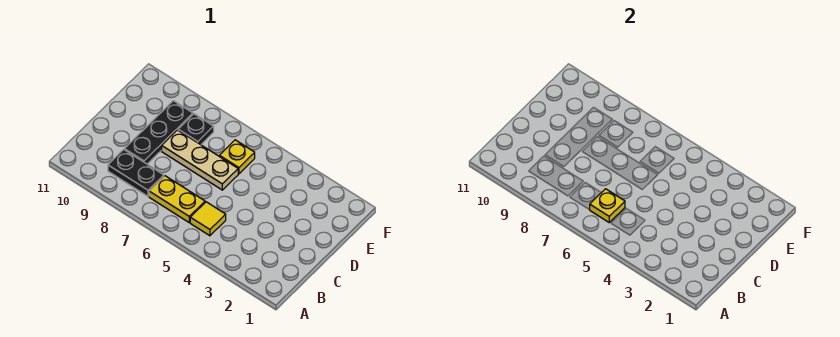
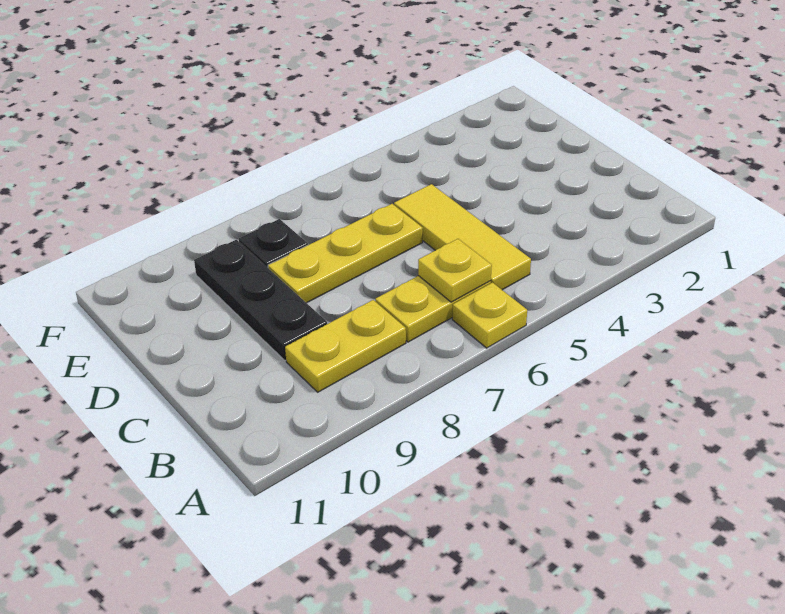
yellow 1x1 tile [190,202,226,236] -> yellow 1x3 tile [394,184,531,290]
black 1x2 plate [108,150,164,196] -> yellow 1x2 plate [285,300,406,392]
tan 1x3 plate [162,130,238,190] -> yellow 1x3 plate [268,204,423,303]
yellow 1x1 plate [219,140,255,174] -> yellow 1x1 plate moved to [452,282,527,348]

